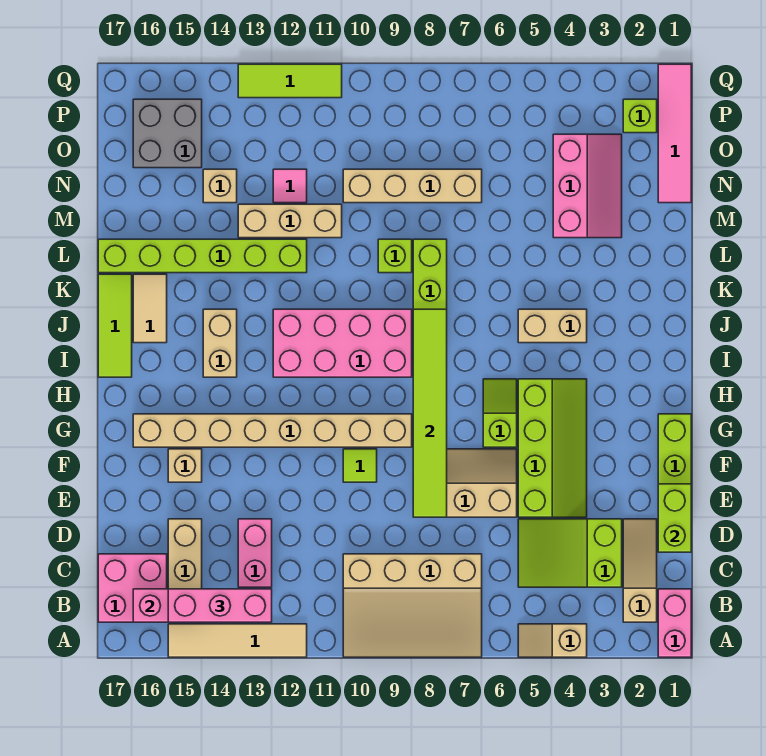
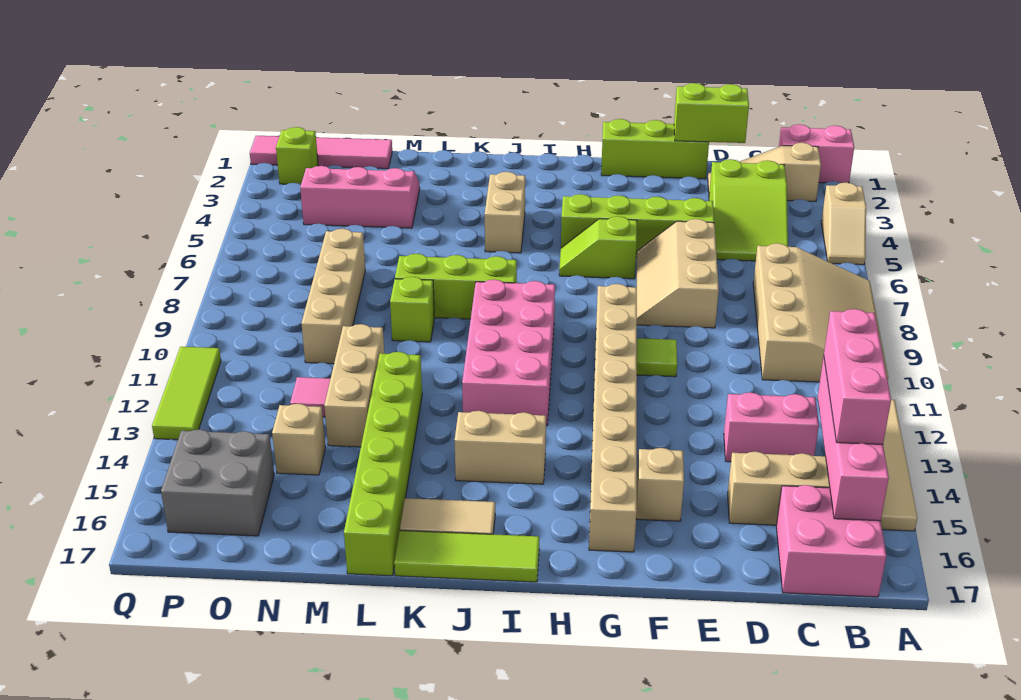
lime 1x6 tile [413,309,447,517] -> none

